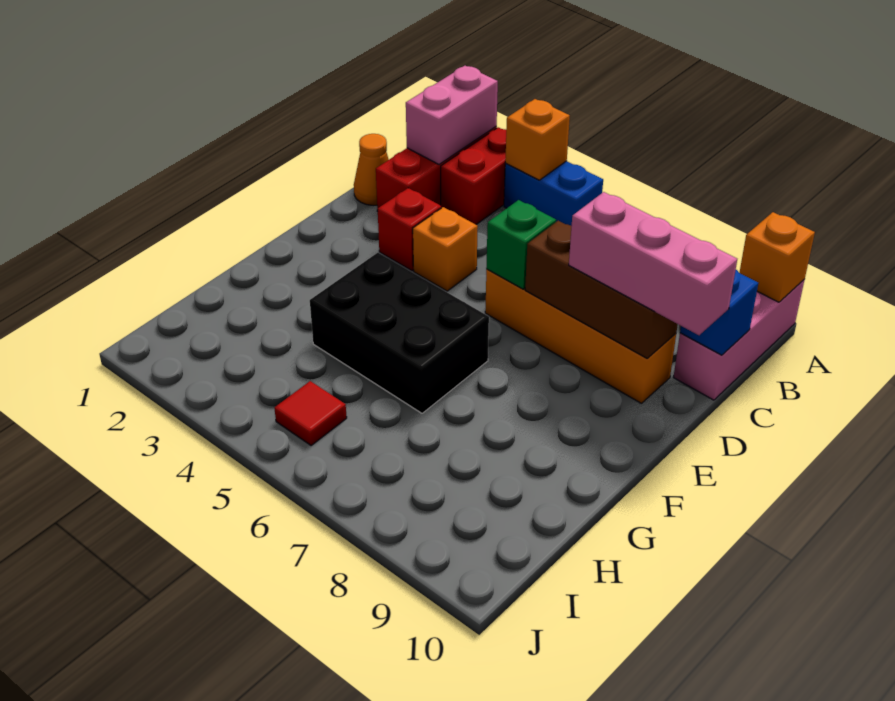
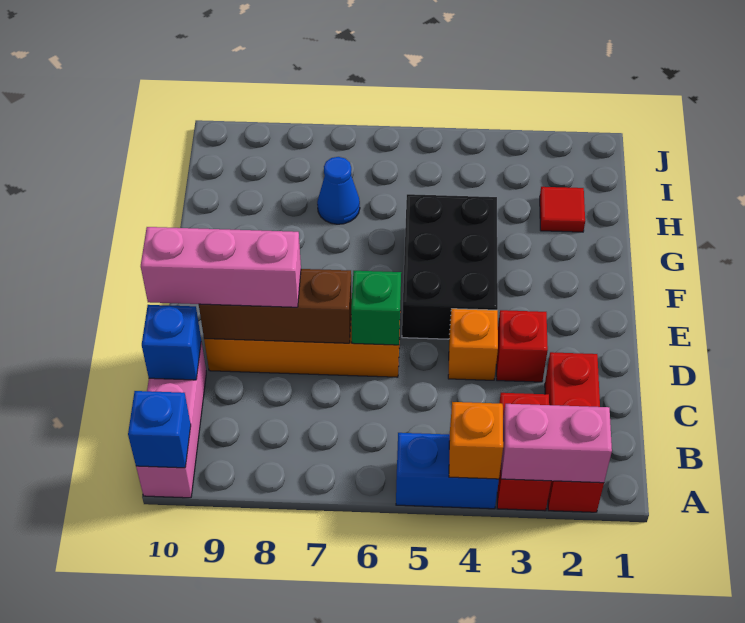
pink 1x2 brick [406,66,498,164] -> pink 1x2 brick turned to [501,404,612,483]
orange 1x1 brick [739,212,815,302] -> blue 1x1 brick [128,391,191,468]
orange 1x1 cone [354,134,389,205] -> none
black 2x3 brick [310,253,489,413] -> black 2x3 brick turned to [402,194,498,339]
none -> blue 1x1 cone [317,157,360,224]
red 1x1 tile [274,381,347,446] -> red 1x1 tile moved to [540,187,585,232]

